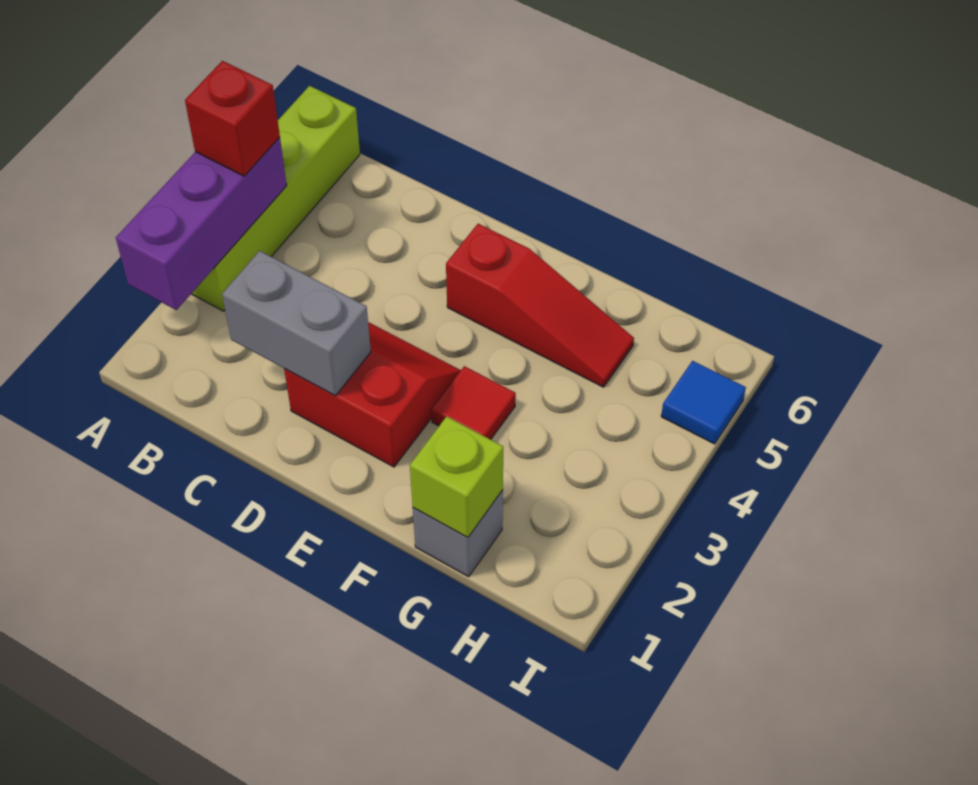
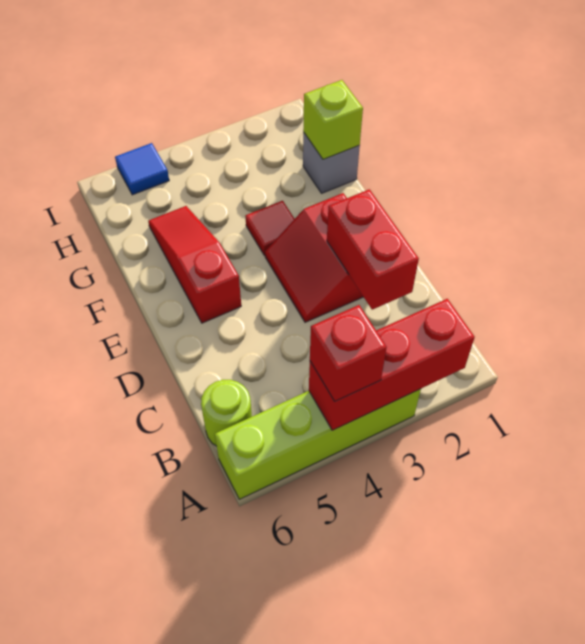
purple 1x3 brick [116,137,287,310] -> red 1x3 brick [309,299,475,430]
none -> lime 1x1 round brick [201,380,252,446]
grey 1x2 brick [222,251,371,396] -> red 1x2 brick [327,189,419,310]

